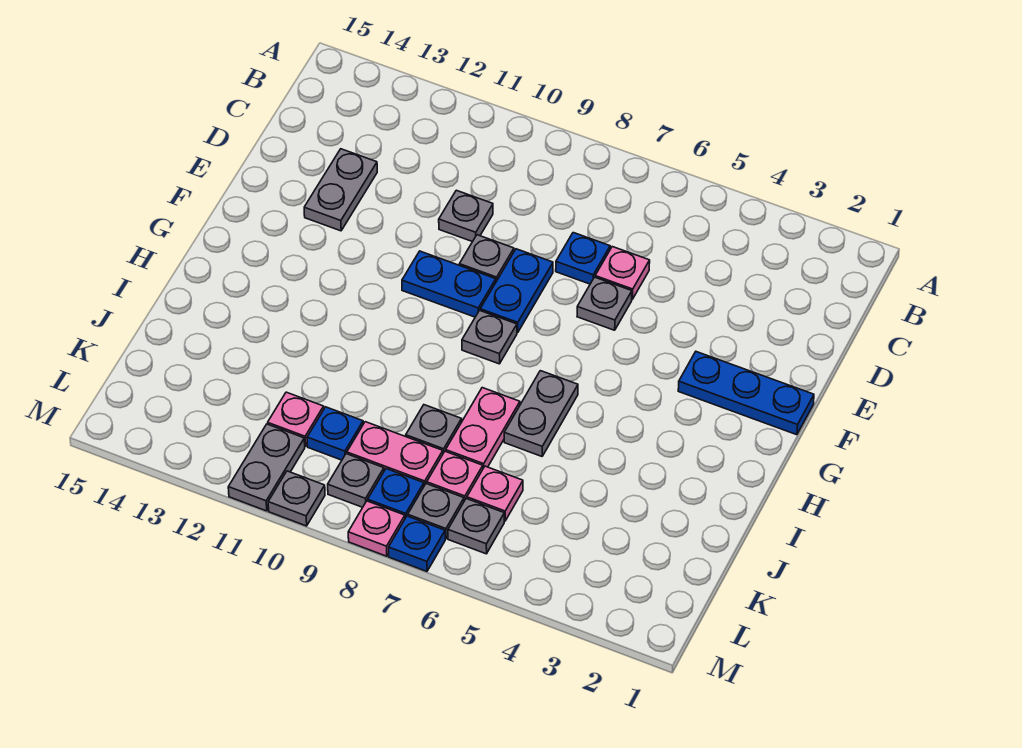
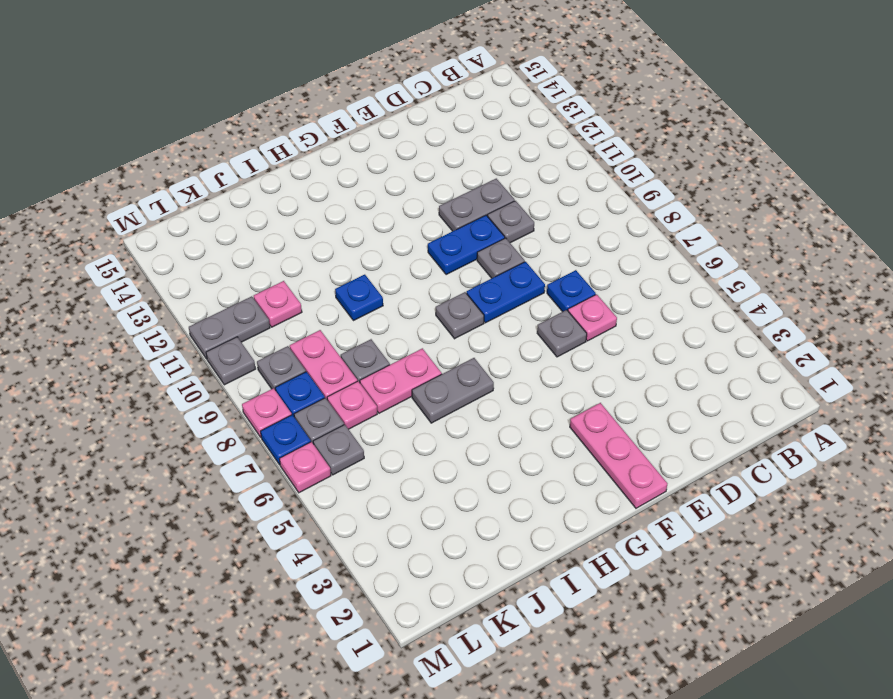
grey 1x2 plate [304,149,377,231] -> grey 1x2 plate moved to [439,179,515,231]
blue 1x3 plate [678,352,814,435] -> pink 1x3 plate [570,403,667,508]
blue 1x2 plate [402,251,496,317] -> blue 1x2 plate turned to [428,215,505,275]
pink 1x1 plate [467,466,523,521] -> pink 1x1 plate moved to [280,442,331,493]
blue 1x1 plate [307,407,363,460] -> blue 1x1 plate moved to [335,275,383,321]

